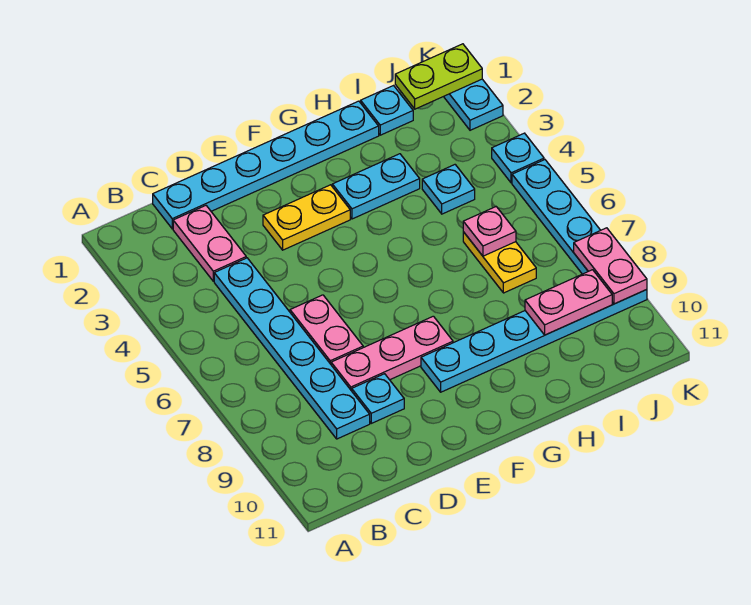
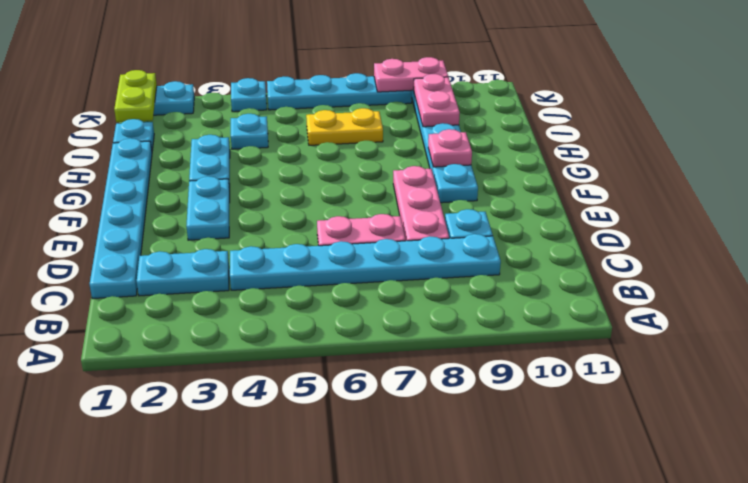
pink 1x2 plate [173,206,246,281] -> cyan 1x2 plate [137,249,229,296]
yellow 1x2 plate [263,185,350,250] -> cyan 1x2 plate [186,176,230,240]
pink 1x1 plate [463,207,516,256] -> pink 1x1 plate moved to [428,129,472,167]

